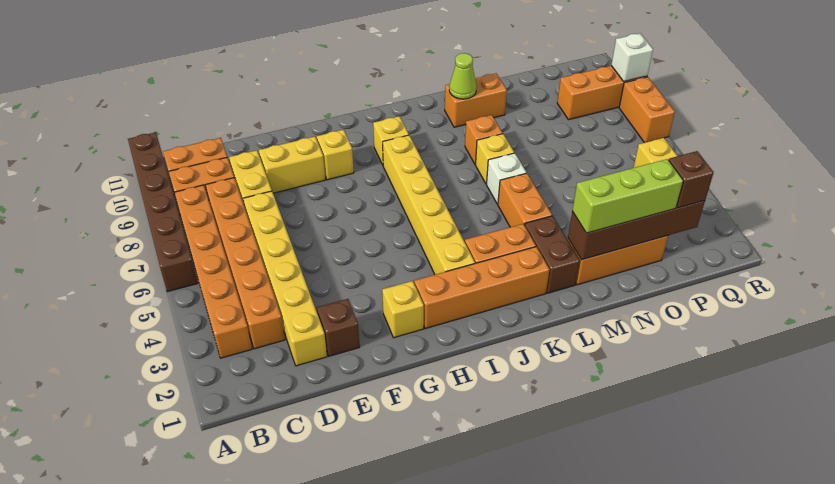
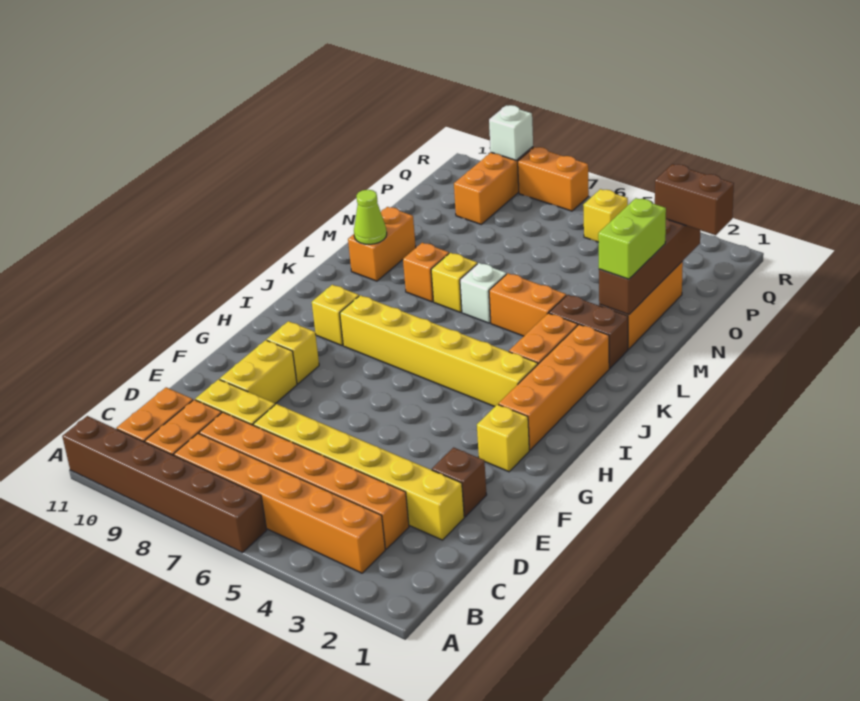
lime 1x3 brick [572,159,683,233] -> lime 1x2 brick [598,198,666,279]
brown 1x1 brick [669,151,714,208] -> brown 1x2 brick [655,164,734,235]

